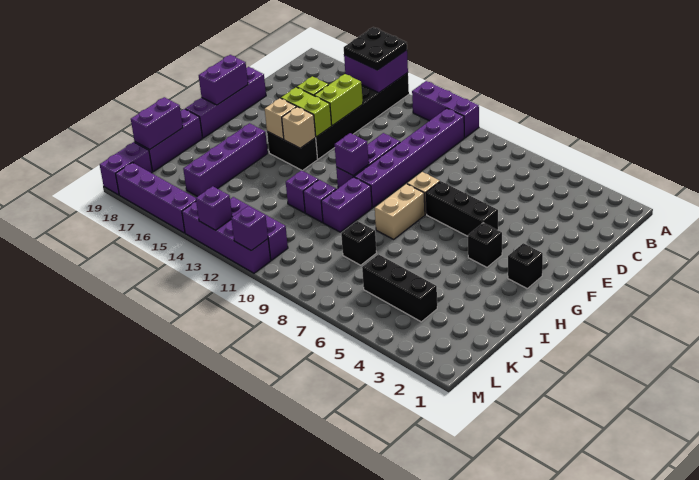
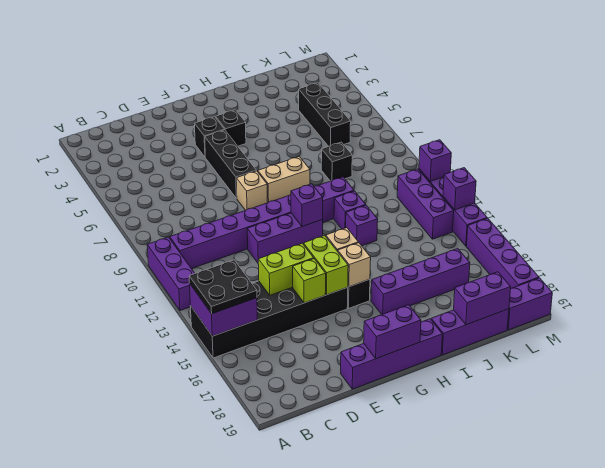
black 1x1 brick [508,243,543,288] -> black 1x1 brick moved to [195,117,224,157]

